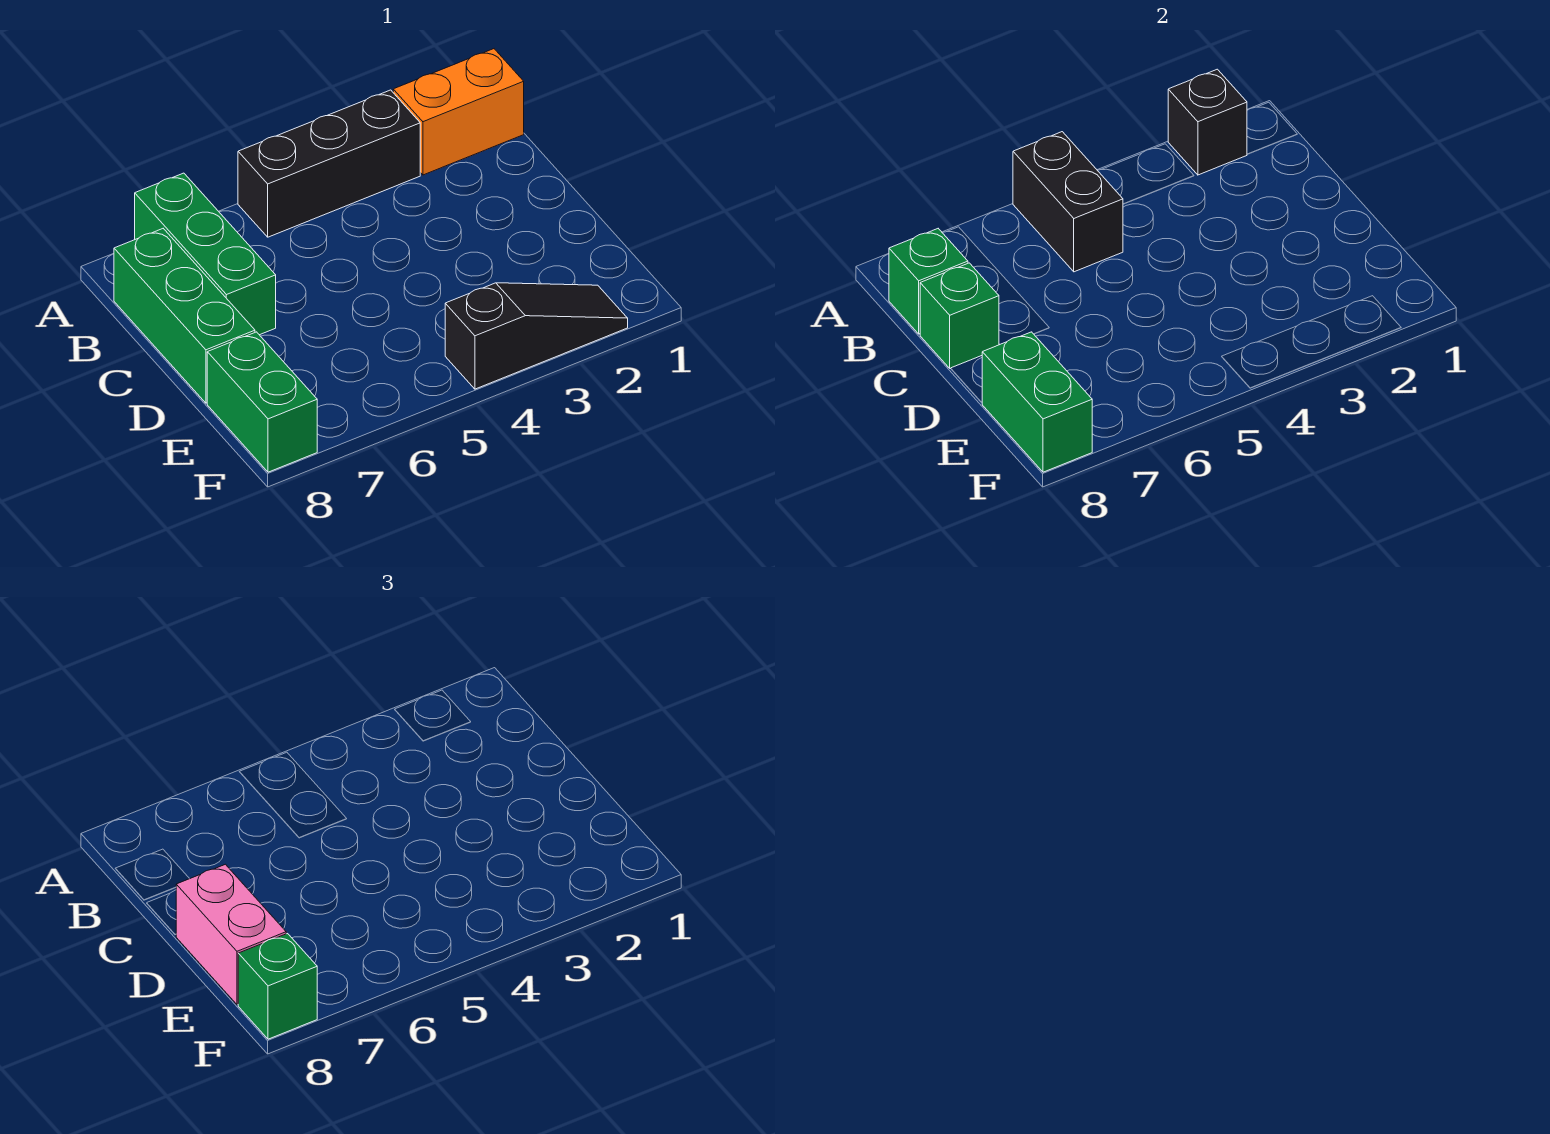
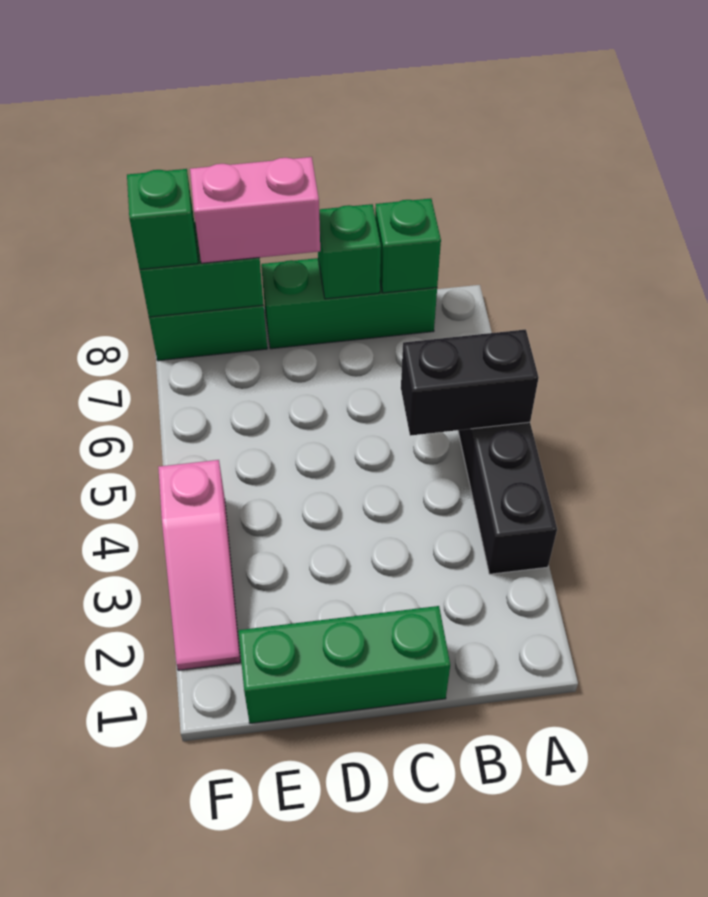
orange 1x2 brick [393,49,524,175] -> none
black 1x1 brick [1168,69,1247,175] -> none
green 1x3 brick [135,173,276,335] -> green 1x3 brick moved to [238,606,450,723]
black 1x3 slope [445,283,628,389] -> pink 1x3 slope [158,460,240,670]

